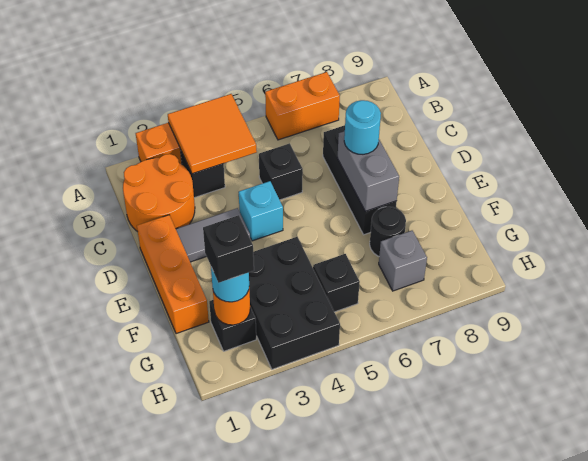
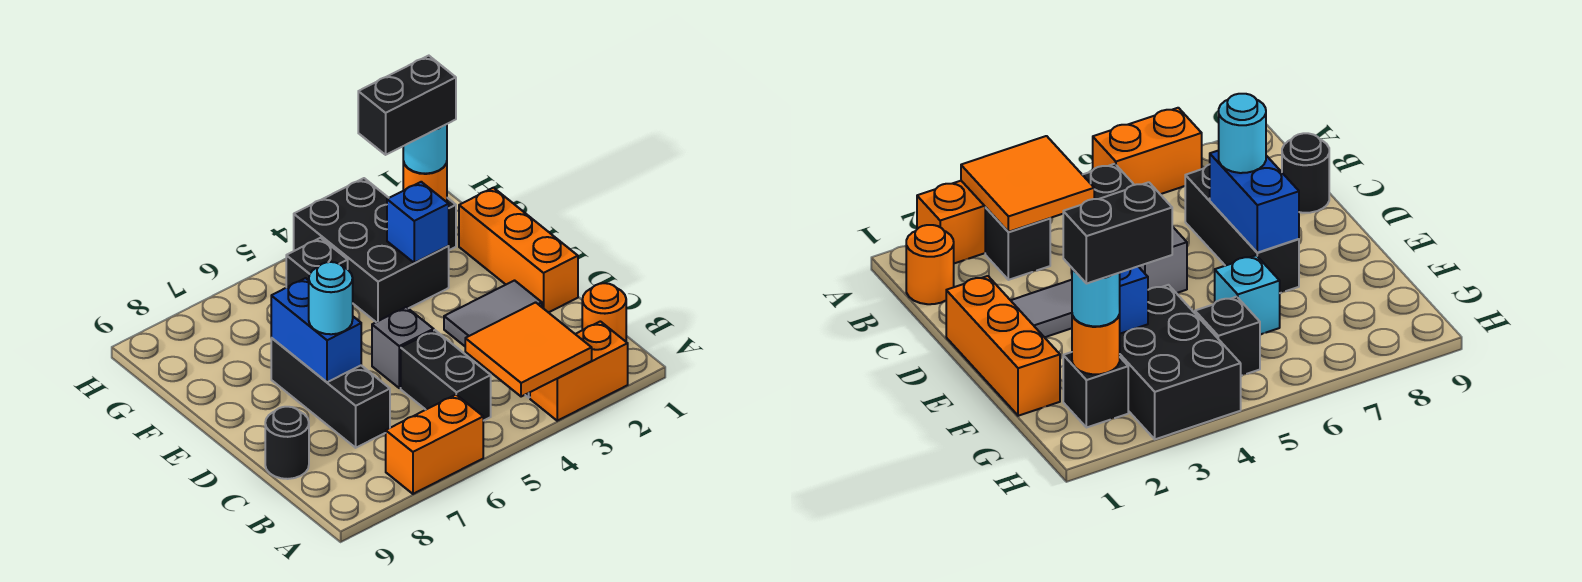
orange 2x2 round brick [123,154,195,232] -> orange 1x1 round brick [582,283,626,342]
black 1x1 brick [259,143,303,200] -> black 1x2 brick [401,330,491,421]
cyan 1x1 brick [239,181,283,241] -> cyan 1x1 brick moved to [1215,255,1280,335]
grey 1x2 brick [337,131,399,211] -> blue 1x2 brick [271,278,361,382]
none -> blue 1x1 brick [387,182,449,263]
black 1x1 round brick [370,207,406,256] -> black 1x1 round brick moved to [265,407,309,479]
black 1x1 brick [203,215,254,283] -> black 1x2 brick [358,56,456,155]
grey 1x1 brick [379,231,427,291] -> grey 1x1 brick moved to [372,307,434,388]

